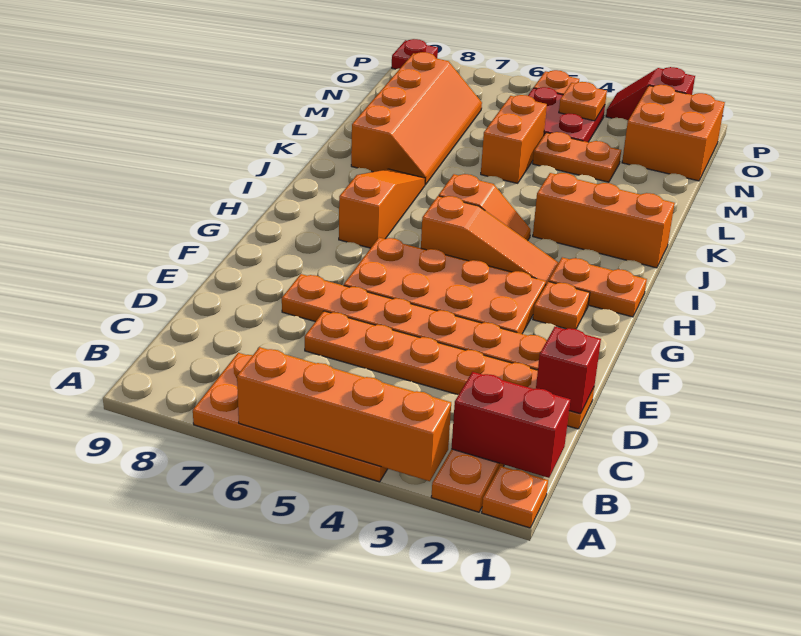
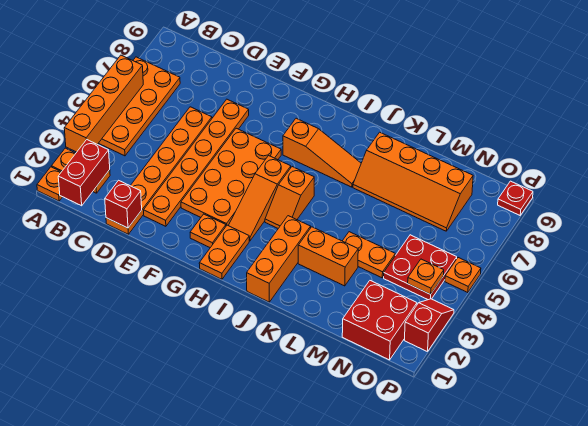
orange 1x2 brick [481,95,547,183] -> orange 1x2 brick moved to [298,227,358,286]
orange 1x2 plate [533,132,621,182] -> orange 1x2 plate turned to [343,232,395,278]
orange 2x2 brick [622,85,725,181] -> red 2x2 brick [342,281,417,360]

